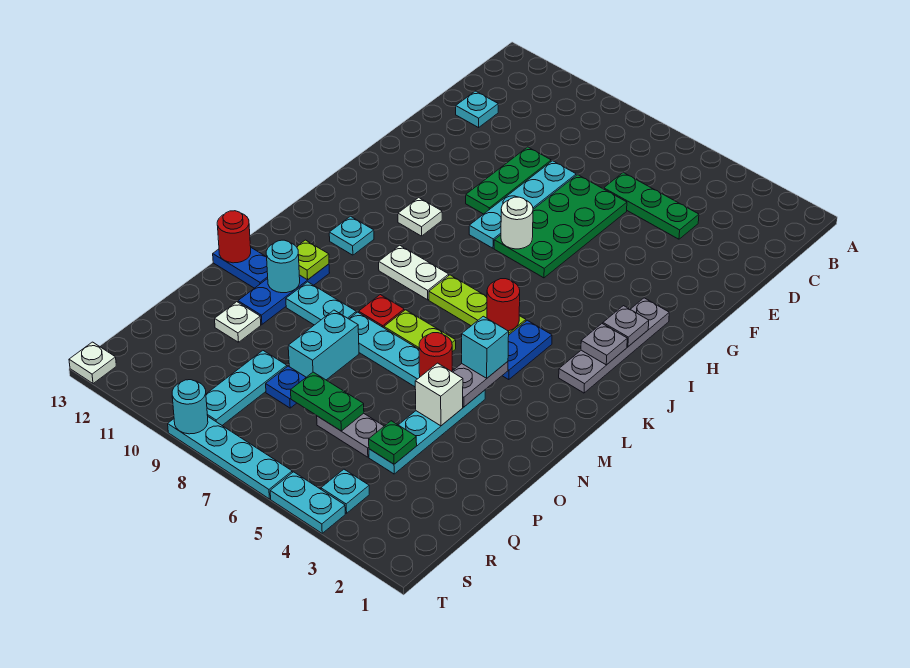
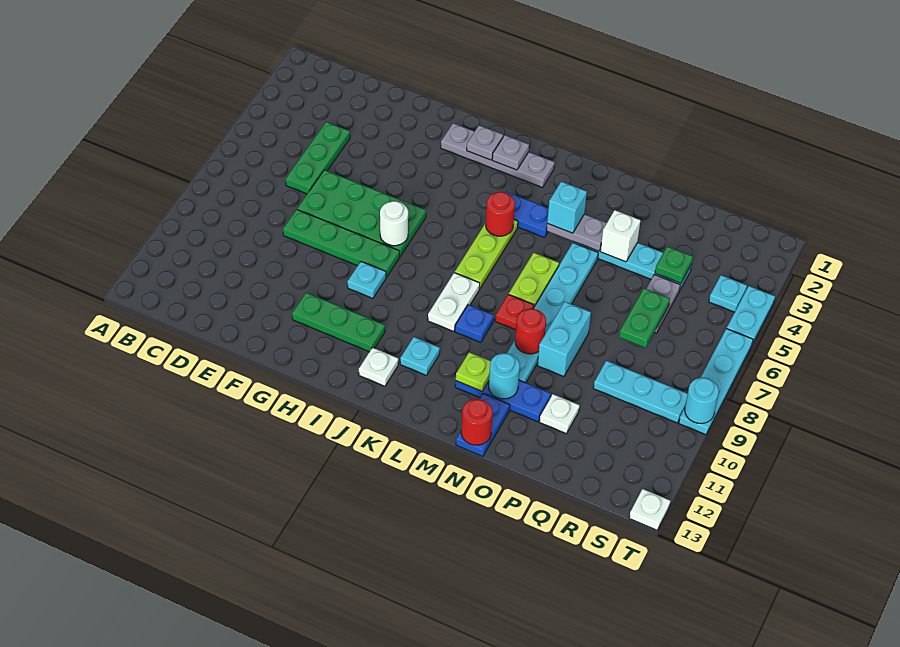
cyan 1x1 plate [456,91,498,128] -> cyan 1x1 plate moved to [347,262,386,298]
cyan 1x4 plate [469,161,576,248] -> green 1x4 plate [283,209,400,277]
green 1x3 plate [466,147,551,214] -> green 1x3 plate moved to [292,293,385,352]
white 1x1 plate [398,198,442,236] -> white 1x1 plate moved to [359,348,398,386]
red 1x1 round brick [419,333,452,377] -> red 1x1 round brick moved to [515,309,546,354]
cyan 1x2 brick [288,310,359,380] -> cyan 1x2 brick turned to [537,302,591,377]
blue 1x1 plate [266,366,306,408] -> blue 1x1 plate moved to [455,305,494,343]

